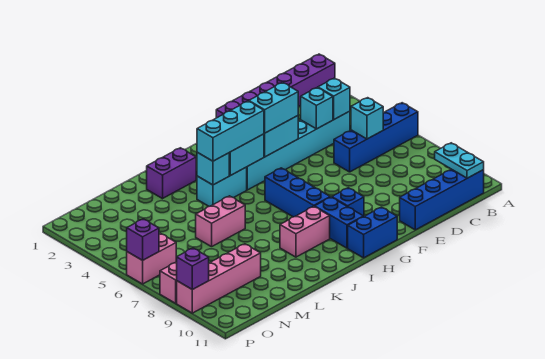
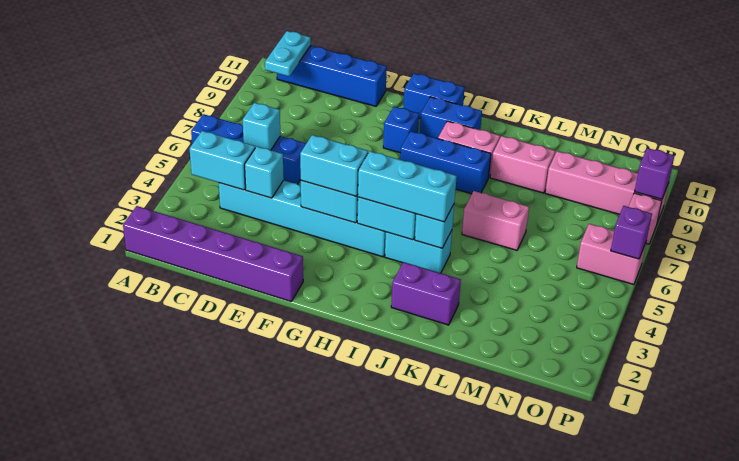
cyan 1x1 brick [318,78,350,119] -> cyan 1x2 brick [190,131,255,190]
blue 1x3 brick [265,168,330,217] -> blue 1x3 brick turned to [400,131,491,194]
blue 1x2 brick [315,197,363,248] -> blue 1x2 brick turned to [420,97,482,139]
none -> pink 1x2 brick [490,136,555,193]

